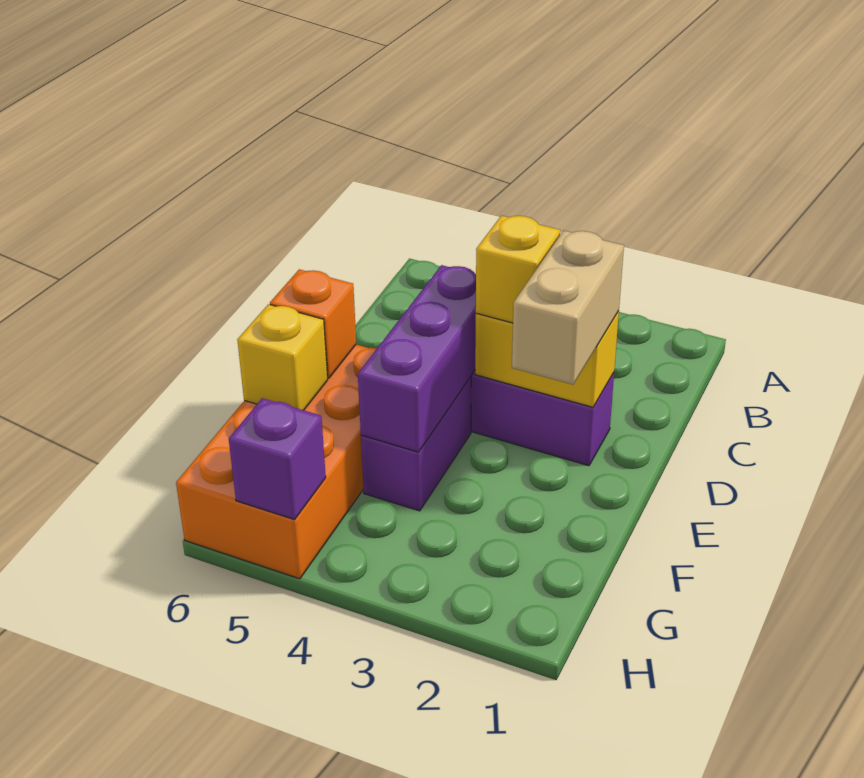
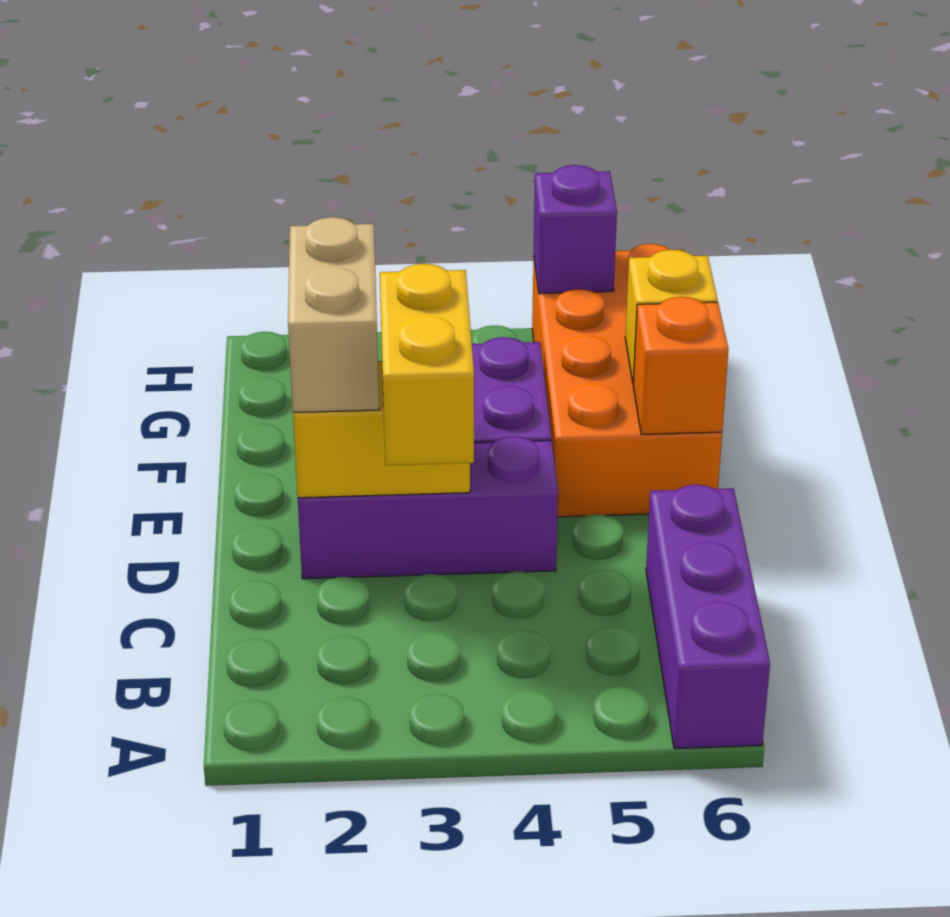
yellow 1x1 brick [476,216,560,323] -> yellow 1x2 brick [380,264,474,465]
purple 1x3 brick [358,265,476,452] -> purple 1x3 brick moved to [646,485,770,749]

